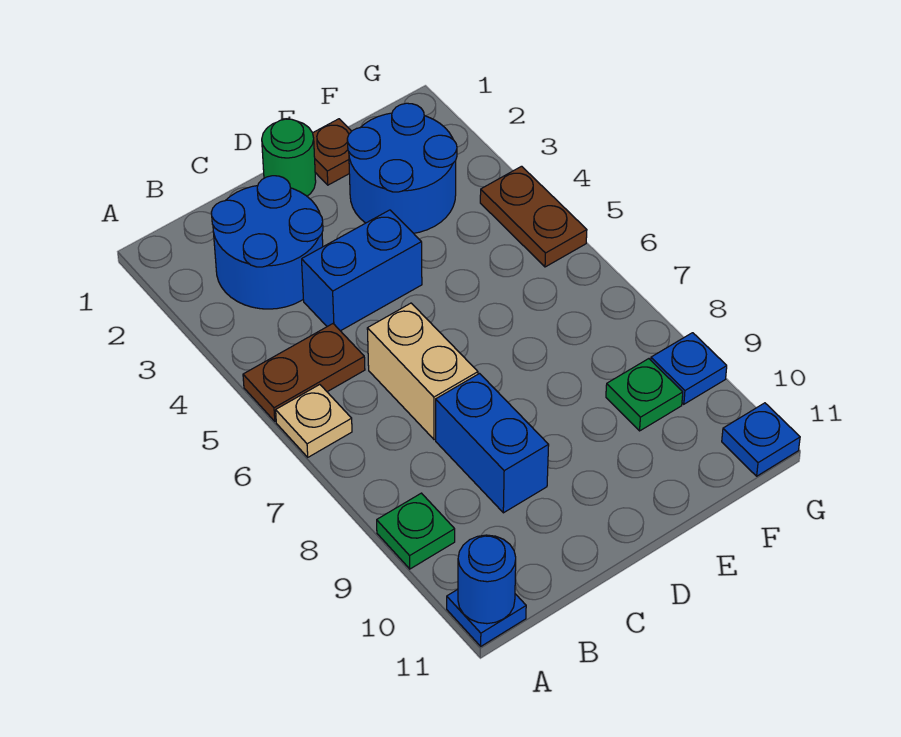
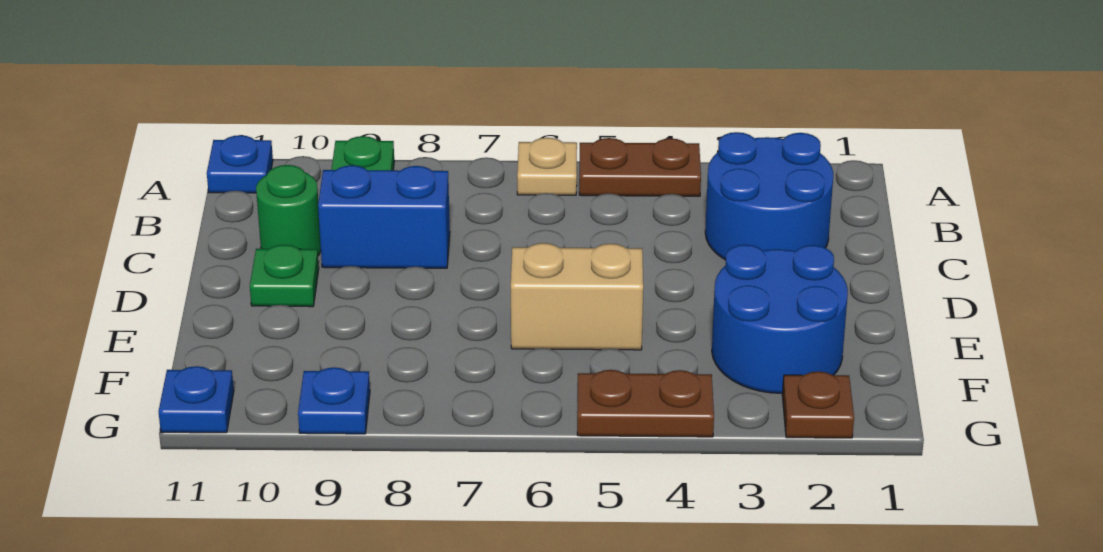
brown 1x2 plate [243,324,365,421] -> brown 1x2 plate turned to [579,138,701,196]
blue 1x1 round brick [458,535,516,624] -> none
blue 1x2 brick [302,210,422,331] -> none
tan 1x2 brick [367,303,478,440] -> tan 1x2 brick moved to [511,243,643,350]
green 1x1 round brick [262,119,316,196] -> green 1x1 round brick moved to [256,165,321,256]
brown 1x1 plate [313,119,351,185] -> brown 1x1 plate moved to [782,371,854,438]
green 1x1 plate [606,359,683,431] -> green 1x1 plate moved to [250,245,319,307]

